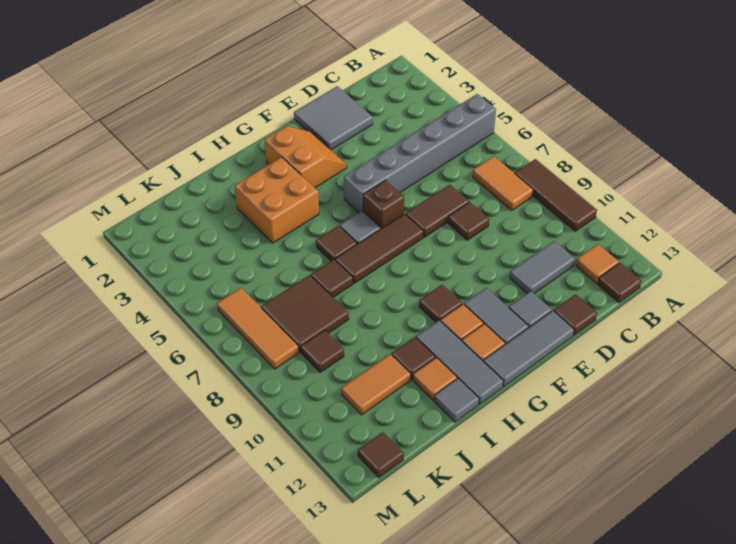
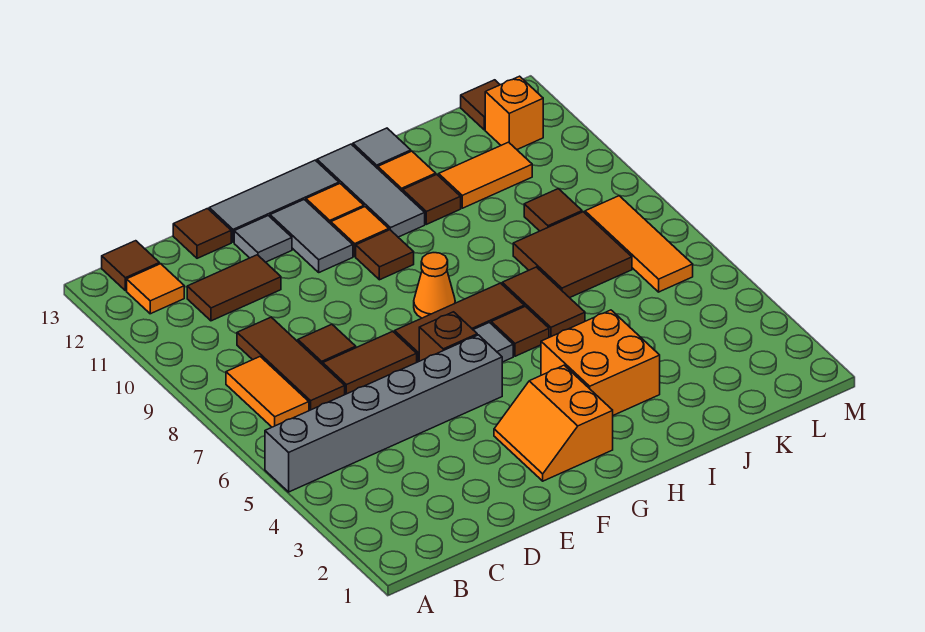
brown 1x3 tile [515,159,597,231] -> brown 1x3 tile moved to [237,317,345,411]
grey 1x2 tile [510,241,575,293] -> brown 1x2 tile [187,255,281,321]
grey 2x2 tile [294,86,373,150] -> none
none -> orange 1x1 cone [414,253,455,318]
brown 1x1 tile [311,259,353,297] -> brown 1x2 tile [502,267,585,337]
none -> orange 1x1 brick [485,76,543,149]

